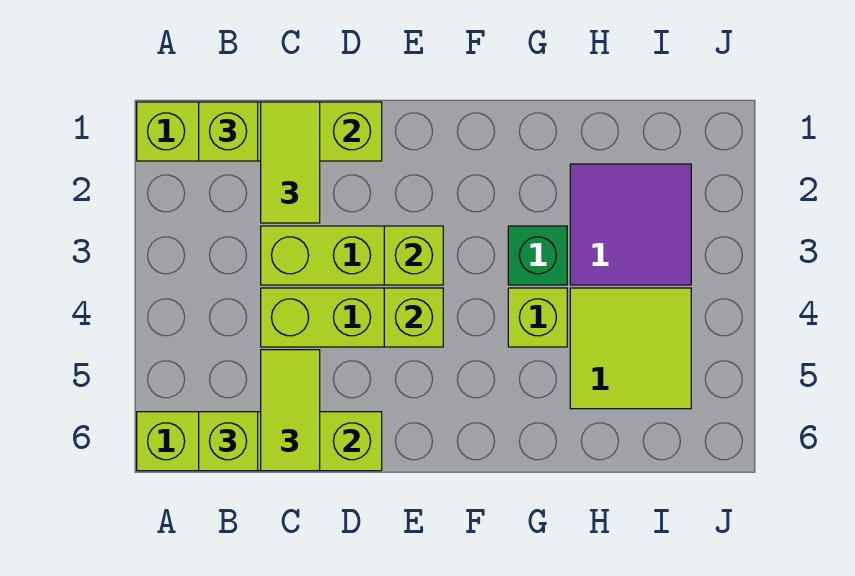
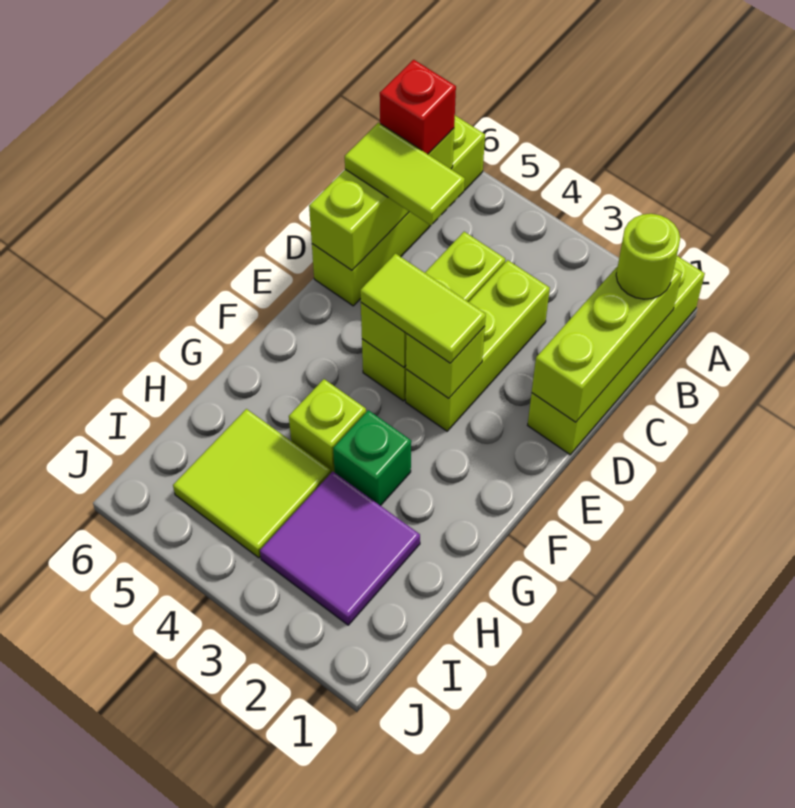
lime 1x1 brick [199,102,258,161] -> lime 1x1 round brick [616,214,680,299]
lime 1x1 brick [199,412,258,471] -> red 1x1 brick [380,60,456,154]
lime 1x2 tile [261,102,320,223] -> lime 1x2 tile moved to [360,254,486,363]

